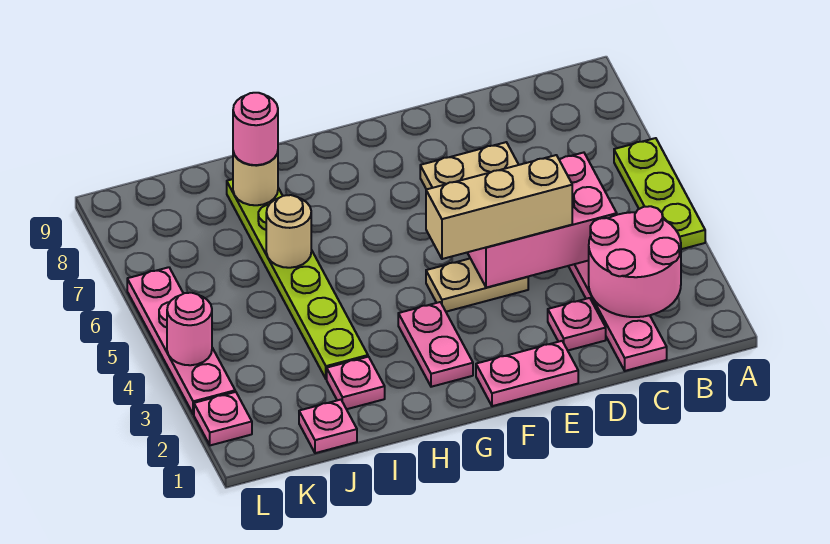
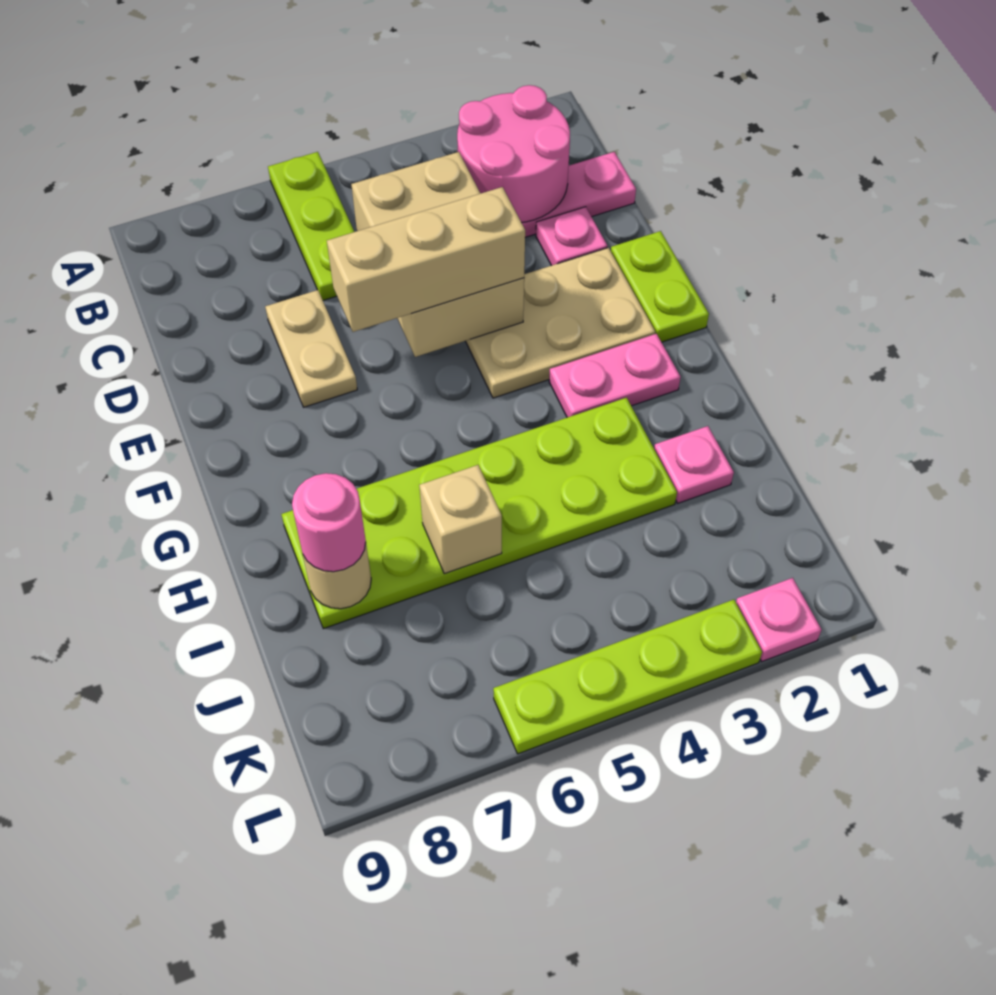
lime 1x3 plate [614,138,705,249] -> lime 1x3 plate turned to [268,152,354,300]
pink 2x3 brick [467,153,617,288] -> tan 2x3 brick [351,152,524,357]
tan 1x3 brick [426,155,572,259] -> tan 1x3 brick turned to [327,187,525,332]
pink 1x2 plate [476,341,578,406] -> lime 1x2 plate [611,231,709,342]
tan 1x2 plate [426,259,528,312] -> tan 2x3 plate [466,248,655,398]
lime 1x6 plate [227,179,368,379] -> lime 2x6 plate [281,398,677,629]
tan 1x1 round brick [266,195,311,268] -> tan 1x1 brick [419,465,502,574]
pink 1x1 plate [299,400,357,453] -> none
pink 1x4 plate [127,267,235,414] -> lime 1x4 plate [493,600,762,754]
pink 1x1 round brick [167,293,212,365] -> none

